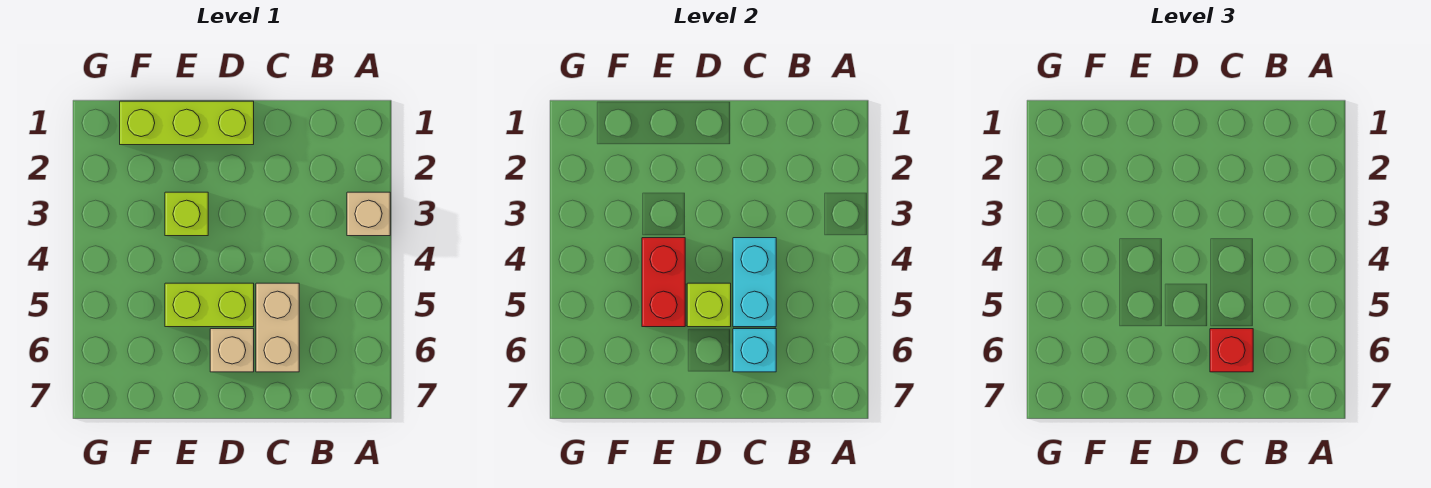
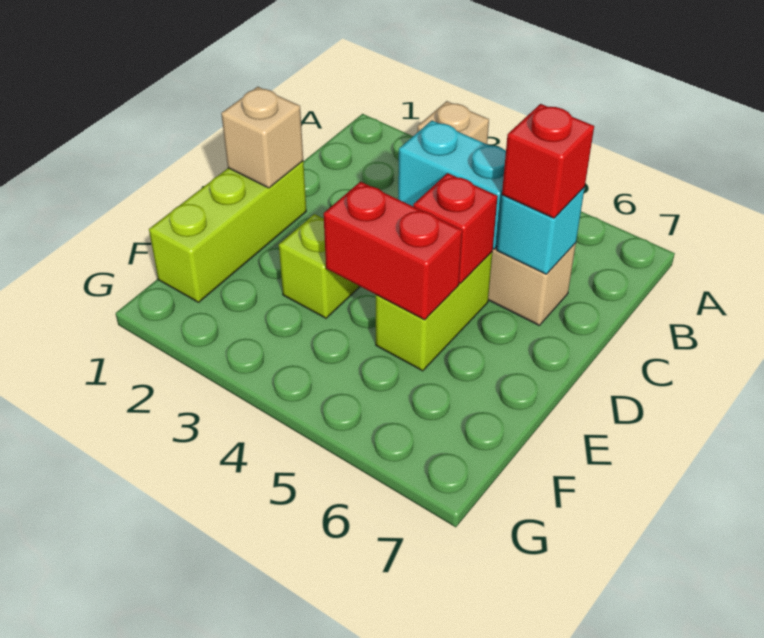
lime 1x1 brick [687,283,731,327] -> red 1x1 brick [413,173,498,283]
tan 1x1 brick [210,329,254,372] -> tan 1x1 brick moved to [221,87,303,188]

